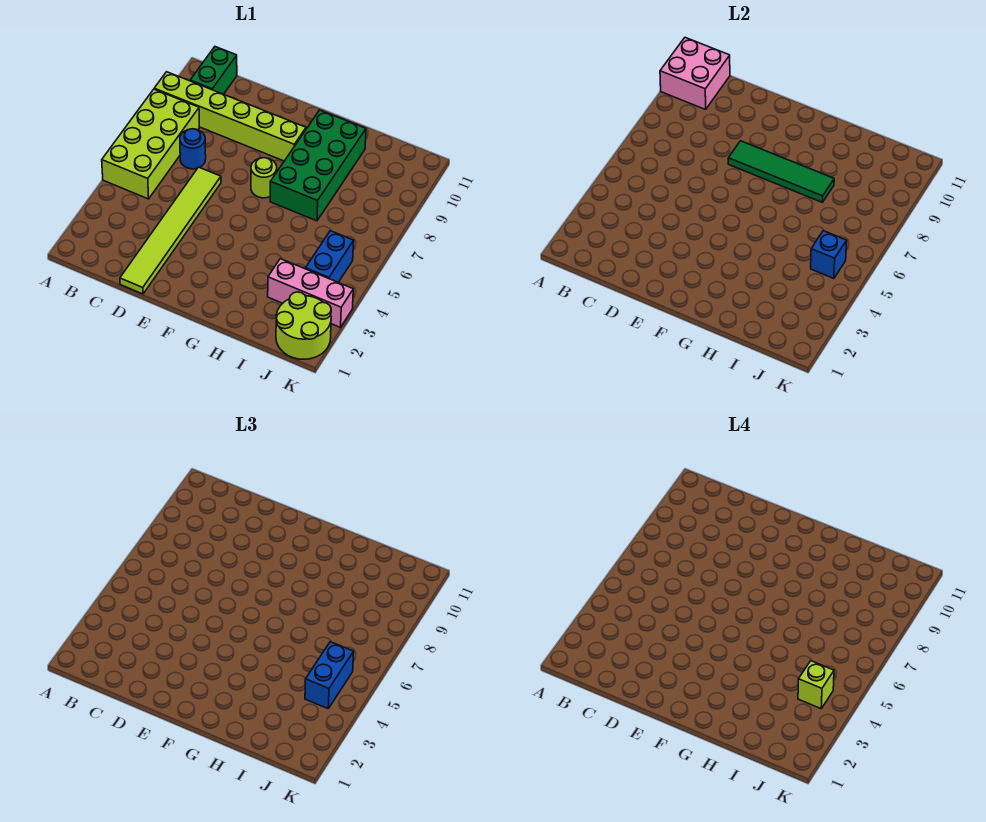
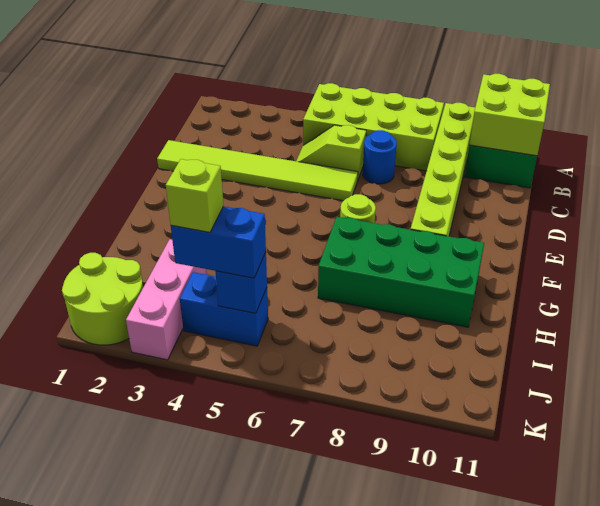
pink 2x2 brick [660,38,730,109] -> lime 2x2 brick [469,74,550,156]
none -> lime 1x2 slope [296,125,366,179]
green 1x4 tile [728,141,834,202] -> none

